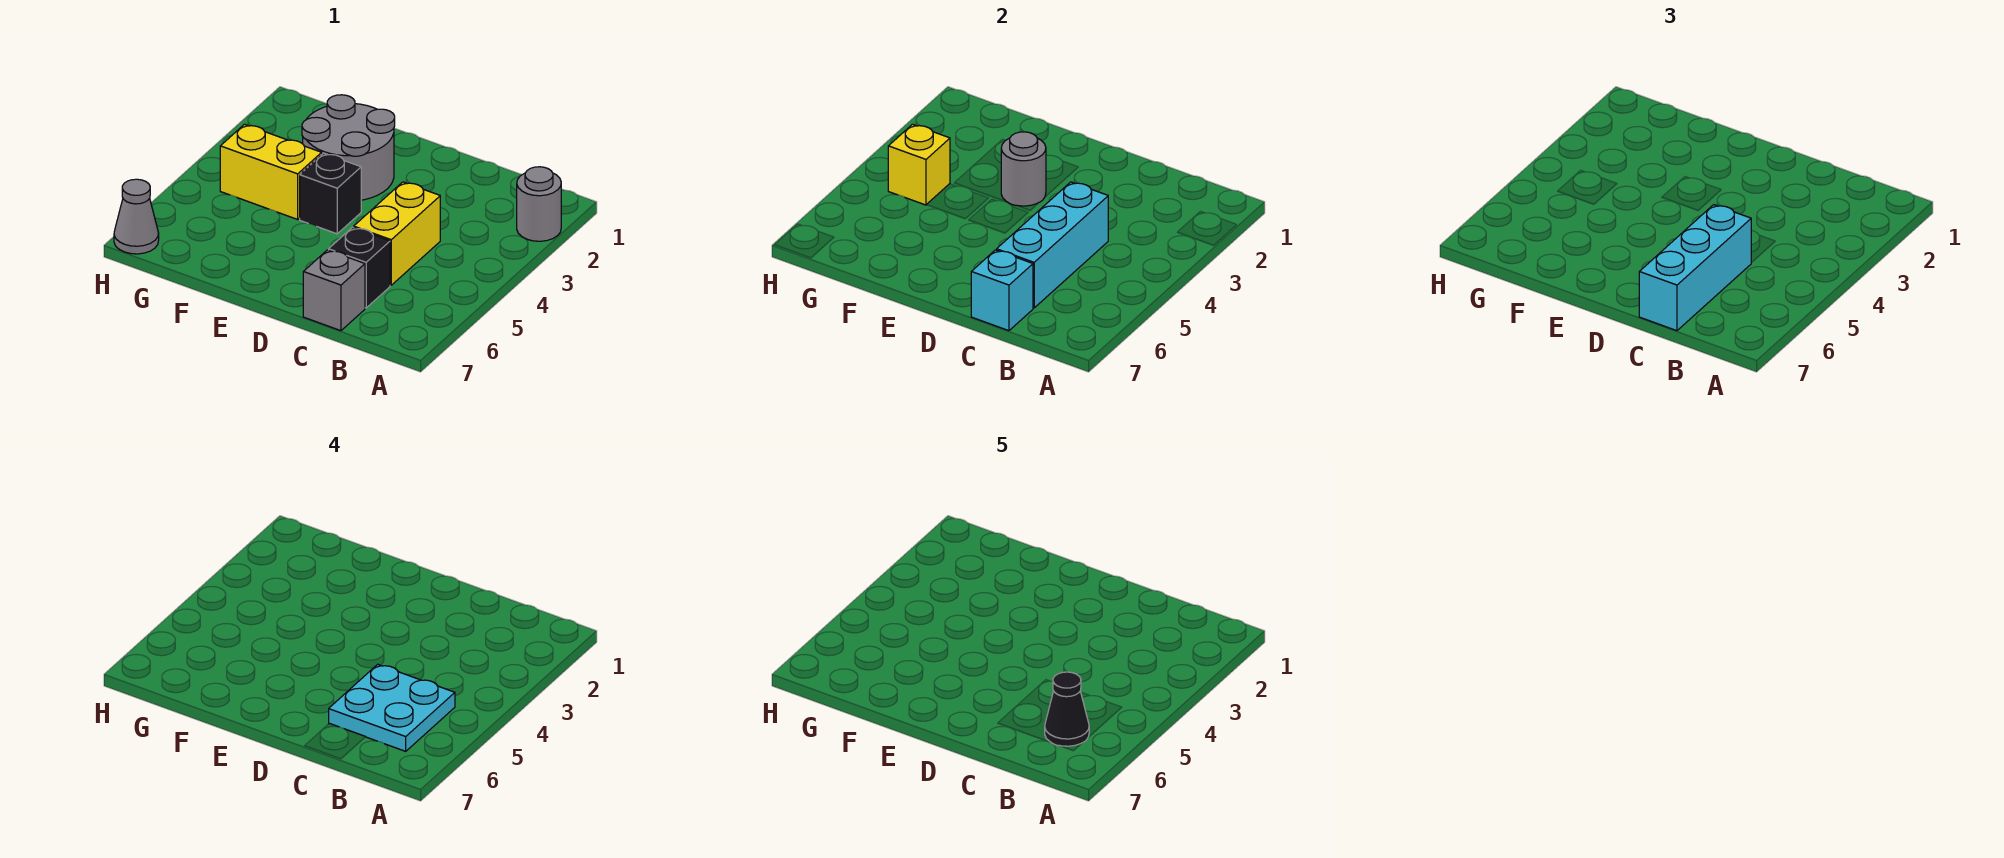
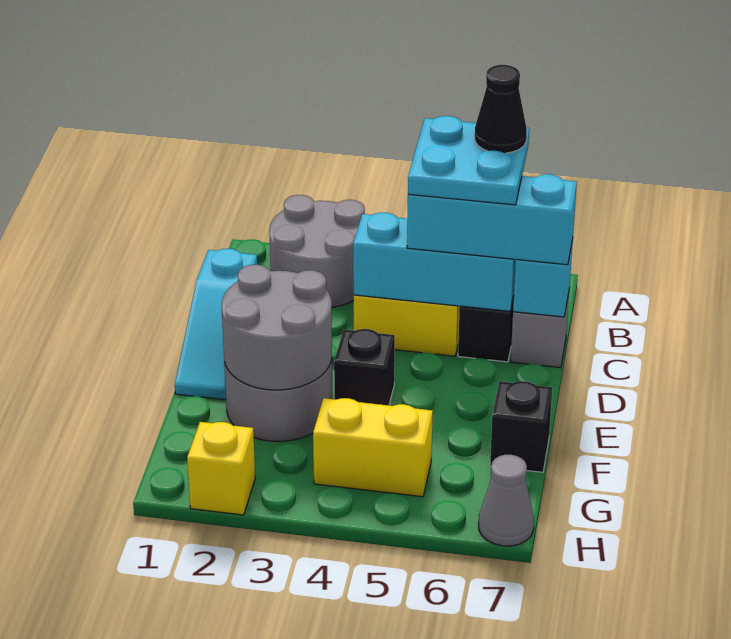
grey 1x1 round brick [517,167,561,241] -> grey 2x2 round brick [269,195,365,307]
none -> cyan 1x3 slope [175,249,257,400]
grey 1x1 round brick [1001,132,1046,206] -> grey 2x2 round brick [222,265,332,390]
yellow 1x2 brick [220,124,322,219] -> yellow 1x2 brick turned to [313,398,433,497]
none -> black 1x1 brick [490,381,552,472]
yellow 1x1 brick [888,124,950,205] -> yellow 1x1 brick moved to [187,422,255,515]

